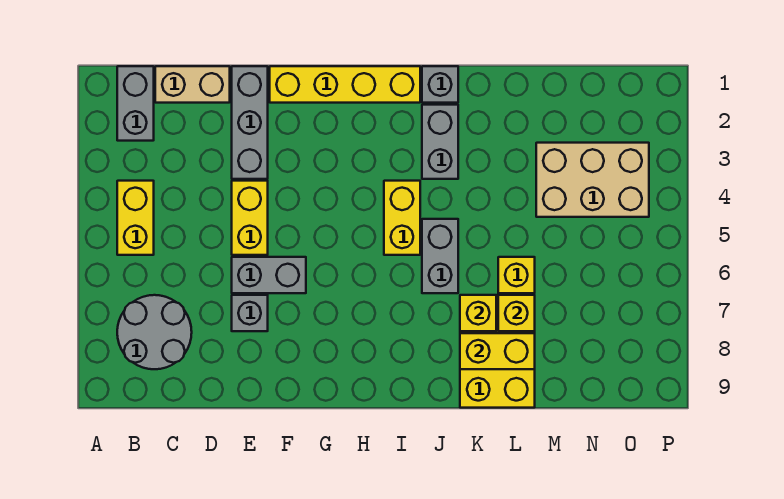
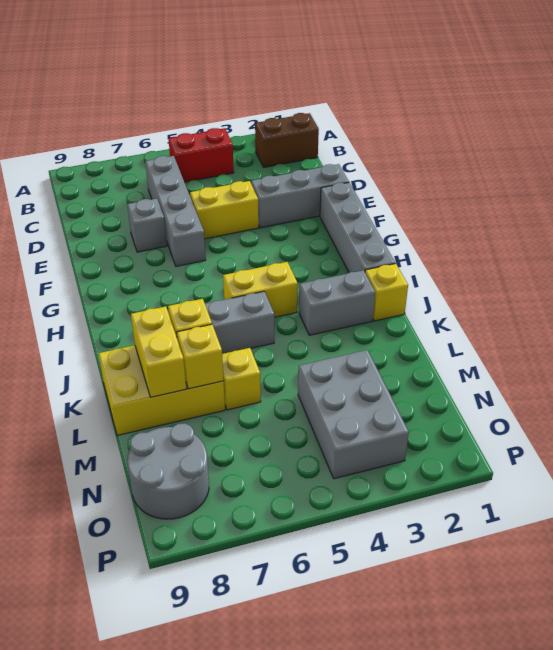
grey 1x2 brick [117,66,154,141] -> brown 1x2 brick [255,113,319,167]
yellow 1x2 brick [117,181,154,255] -> red 1x2 brick [169,128,234,182]
grey 2x2 round brick [117,295,192,369] -> grey 2x2 round brick moved to [127,423,209,519]
tan 1x2 brick [155,66,230,103] -> none
grey 1x2 brick [232,257,306,293] -> grey 1x4 brick [145,156,206,266]
yellow 1x4 brick [270,66,420,103] -> grey 1x4 brick [320,183,395,273]
grey 1x1 brick [422,66,458,103] -> yellow 1x1 brick [365,263,408,321]
tan 2x3 brick [536,143,649,217] -> grey 2x3 brick [298,350,409,479]

